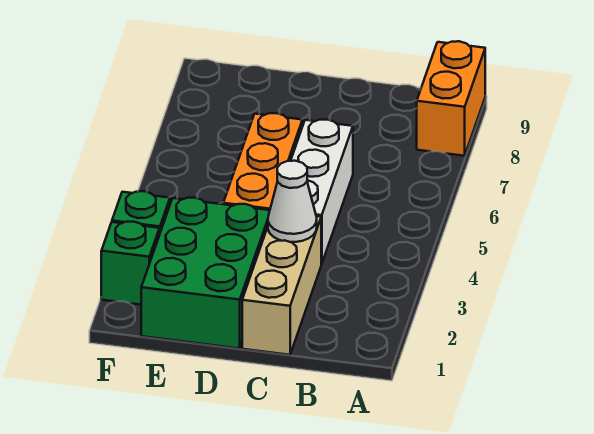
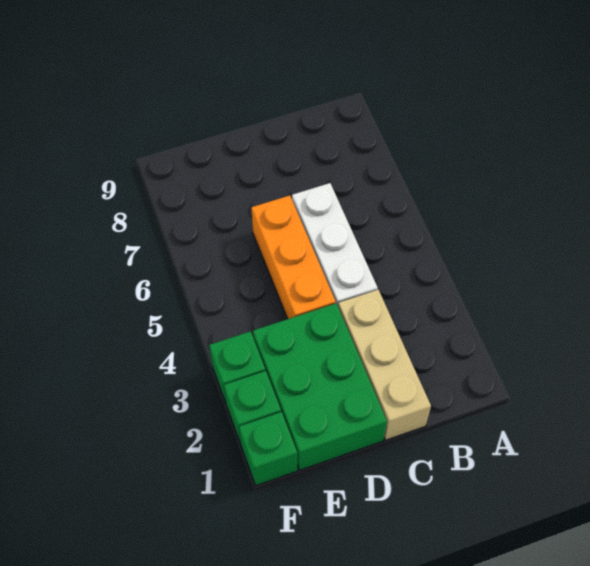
orange 1x2 brick [417,41,485,156] -> none
white 1x1 cone [268,161,317,242] -> none
none -> green 1x1 brick [239,412,297,486]

